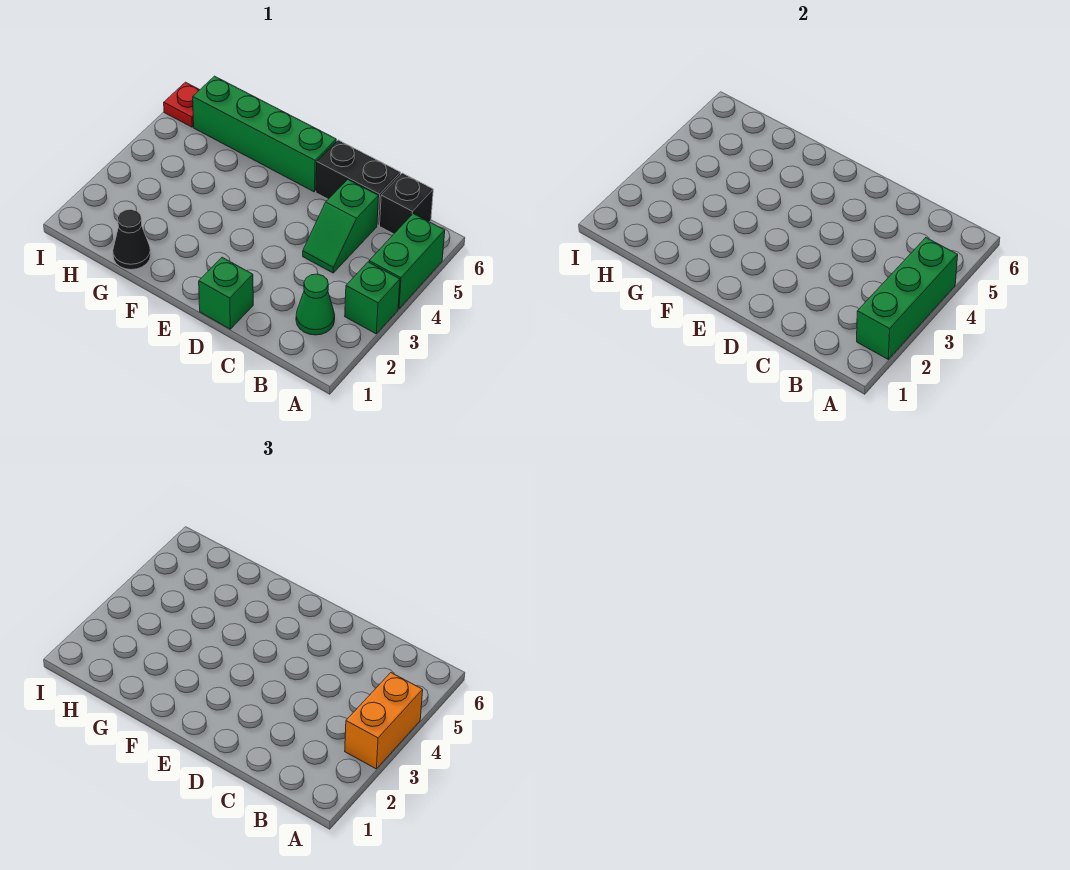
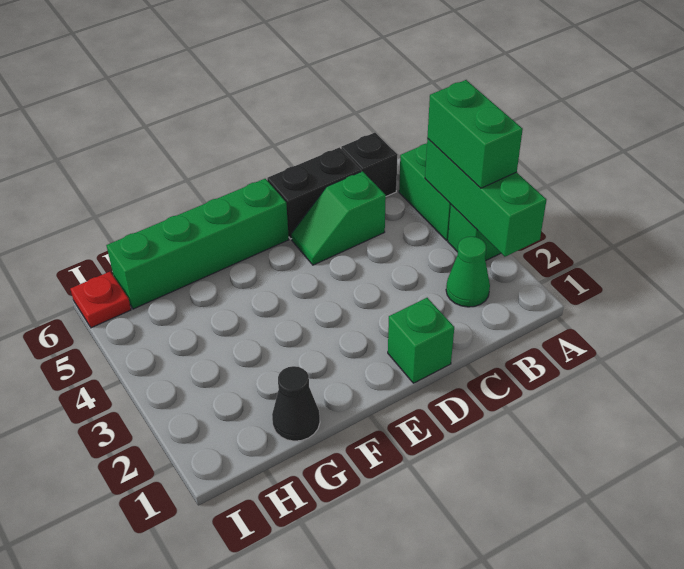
orange 1x2 brick [345,673,423,769] -> green 1x2 brick [427,80,523,188]
green 1x2 slope [303,179,379,273] -> green 1x2 slope turned to [291,171,386,265]

